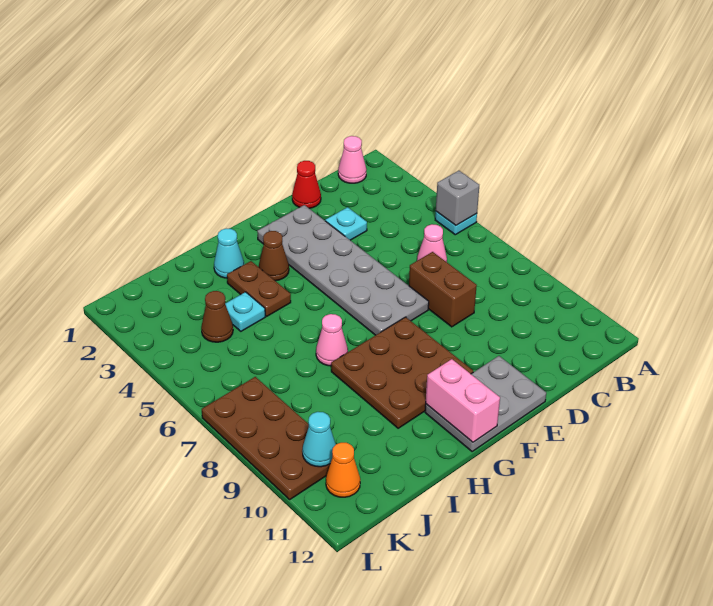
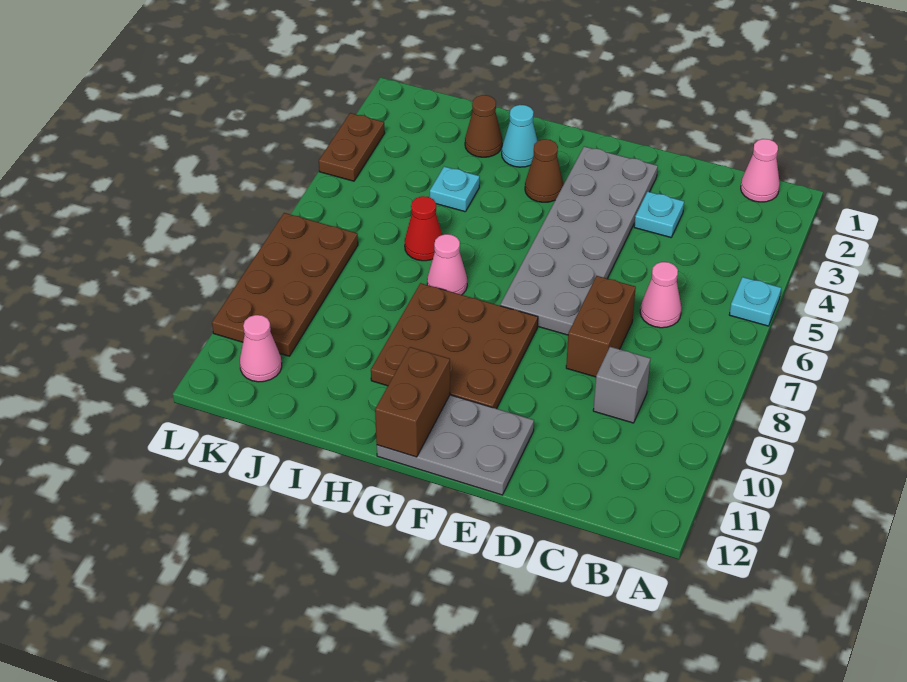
grey 1x1 brick [436,171,479,225] -> grey 1x1 brick moved to [593,347,651,423]
red 1x1 cone [292,161,321,208] -> red 1x1 cone moved to [405,196,442,261]
pink 1x2 brick [426,359,500,442] -> brown 1x2 brick [375,347,450,457]
brown 1x2 plate [227,261,291,316] -> brown 1x2 plate moved to [319,113,385,181]
brown 1x1 cone [201,291,233,342] -> brown 1x1 cone moved to [465,95,502,157]
cyan 1x1 cone [302,412,336,467] -> none
orange 1x1 cone [326,443,360,497] -> pink 1x1 cone [240,315,282,382]

